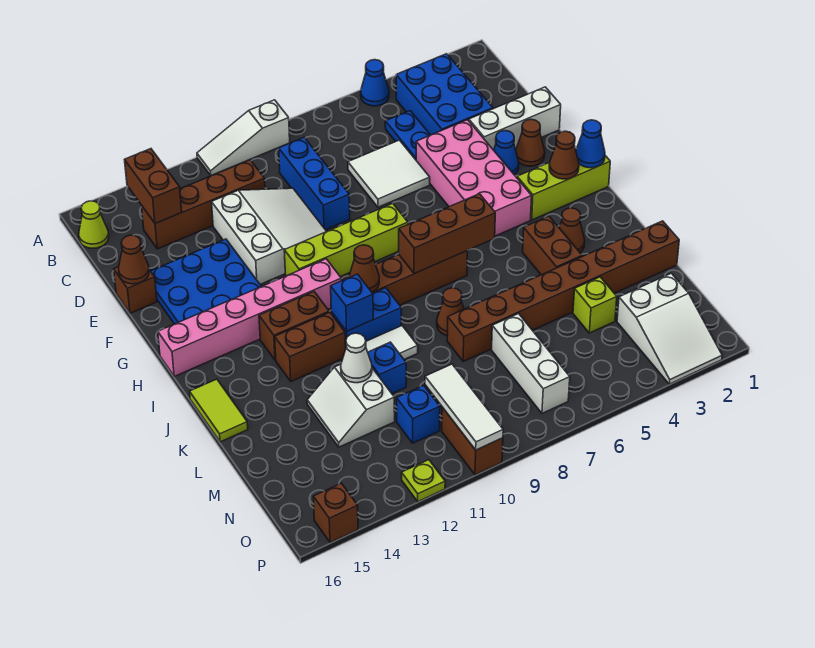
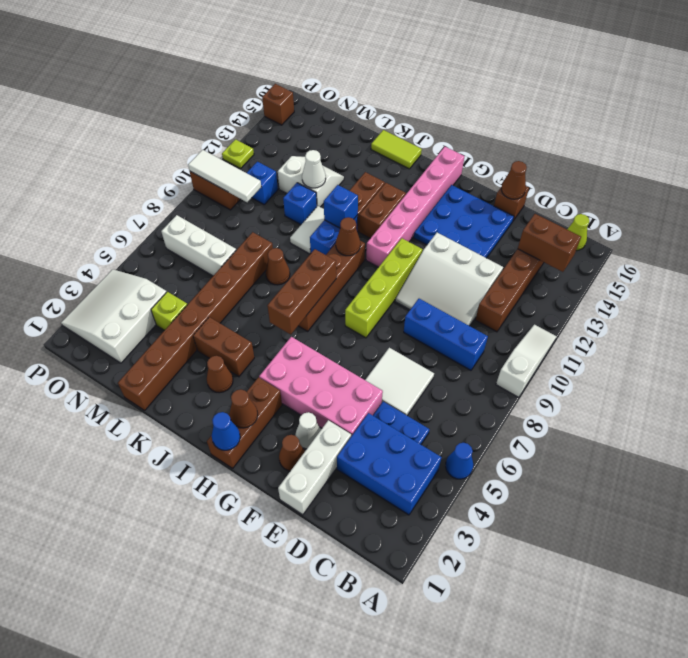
blue 1x1 cone [494,131,519,174] -> white 1x1 cone [296,412,321,449]
lime 1x3 brick [517,156,610,220] -> brown 1x3 brick [207,377,282,468]
white 2x3 slope [617,273,722,384] -> white 3x3 slope [61,269,166,363]

